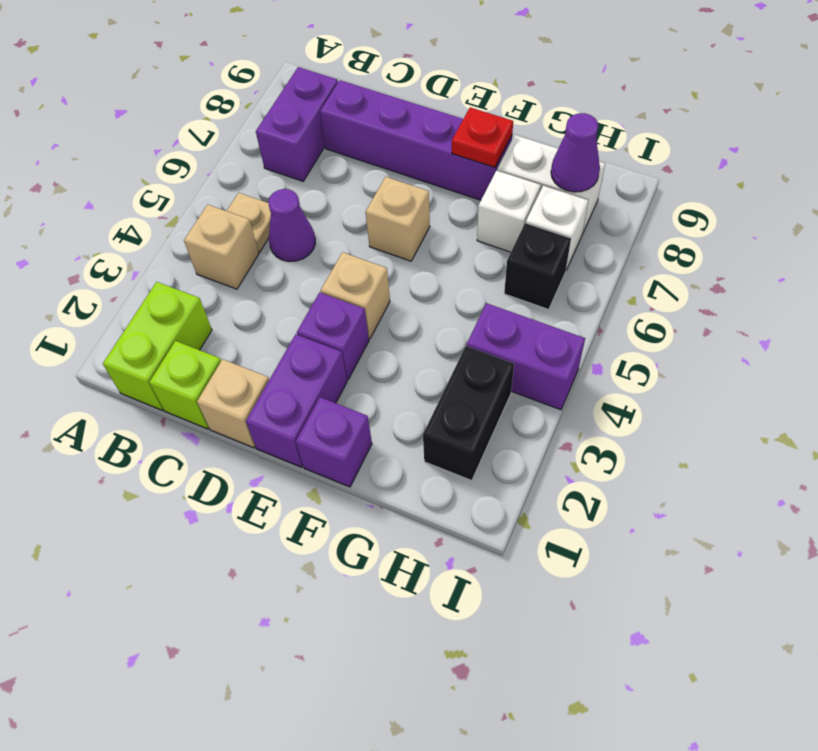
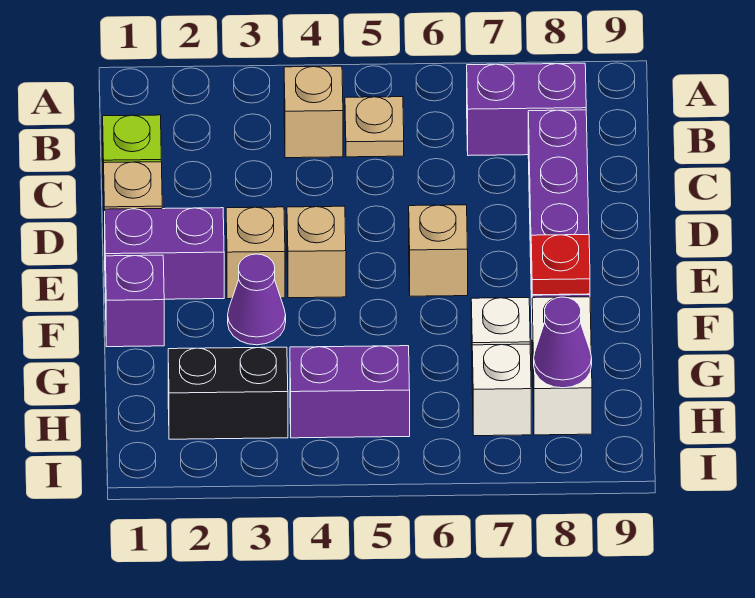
lime 1x2 brick [103,282,212,410] -> none
purple 1x1 cone [268,189,315,262] -> purple 1x1 cone moved to [228,254,286,345]
purple 1x1 brick [297,292,369,380] -> tan 1x1 brick [226,207,285,299]
purple 1x2 brick [467,303,585,410] -> purple 1x2 brick turned to [290,346,410,438]
black 1x1 brick [504,223,571,309] -> none

